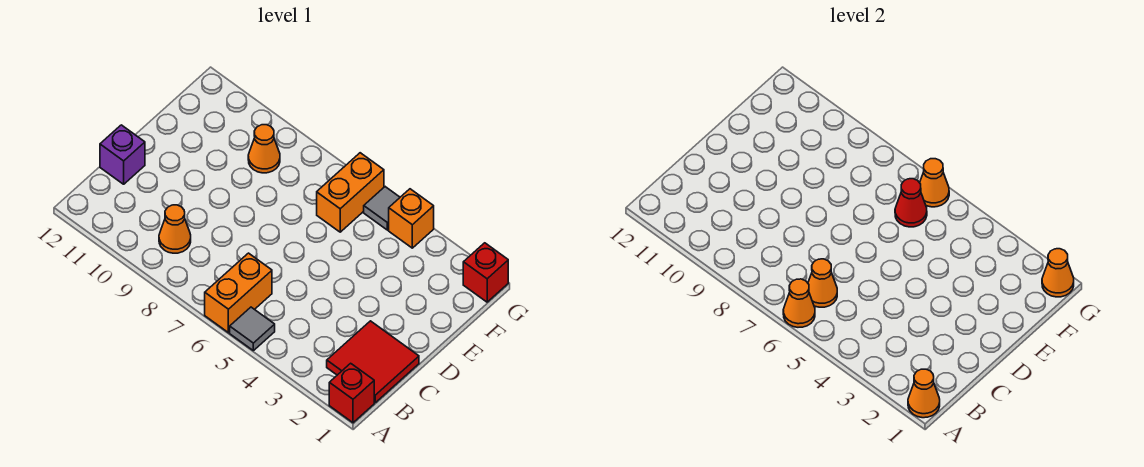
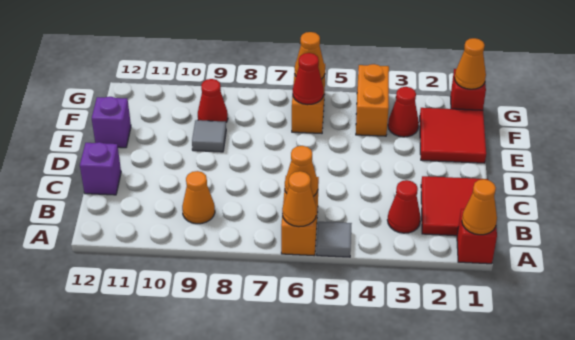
none -> red 1x1 cone [388,180,421,233]
none -> red 2x2 tile [420,108,486,163]
none -> purple 1x1 brick [92,97,131,148]
none -> red 1x1 cone [388,87,419,137]
orange 1x1 cone [248,125,280,173] -> red 1x1 cone [198,79,228,122]
orange 1x1 brick [389,189,434,248] -> orange 1x2 brick [356,64,389,136]
grey 1x1 tile [364,187,400,230] -> grey 1x1 tile moved to [192,120,226,152]

